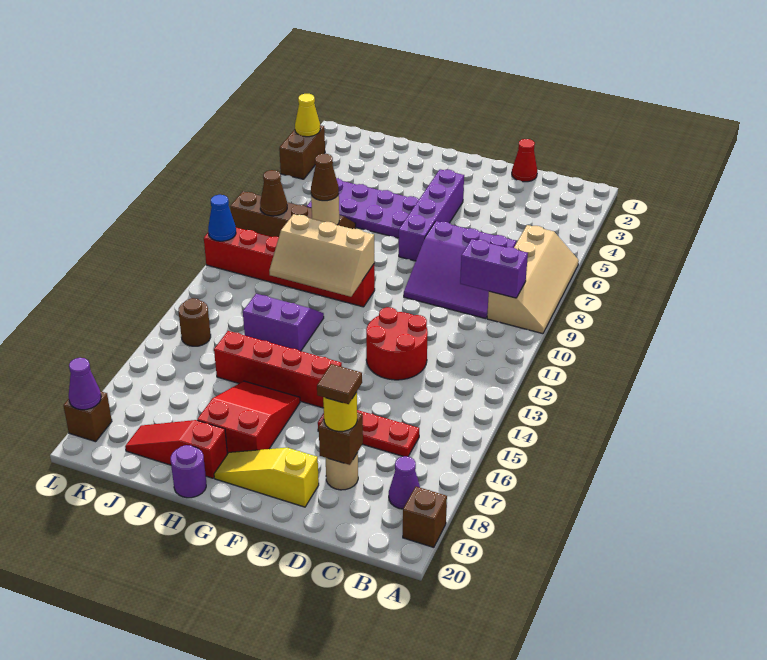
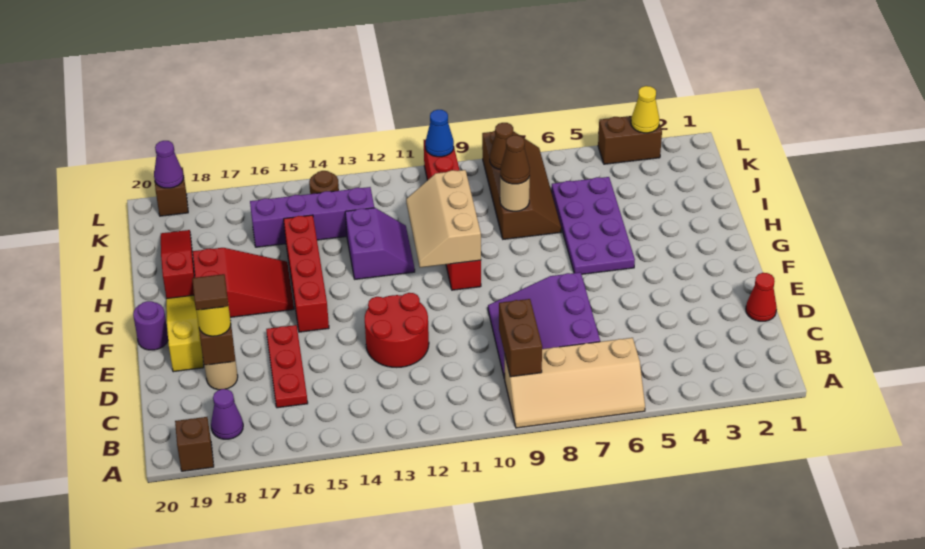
purple 1x2 brick [460,239,528,298] -> brown 1x2 brick [499,299,542,377]
purple 1x4 brick [399,169,464,261] -> purple 1x4 brick moved to [250,187,374,247]
purple 1x1 round brick [171,445,206,498] -> purple 1x1 round brick moved to [133,301,168,350]

